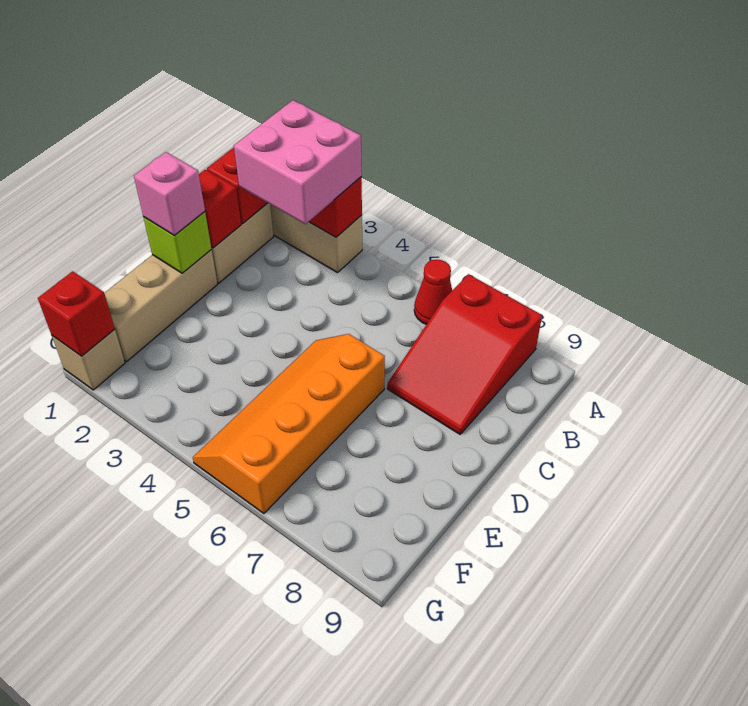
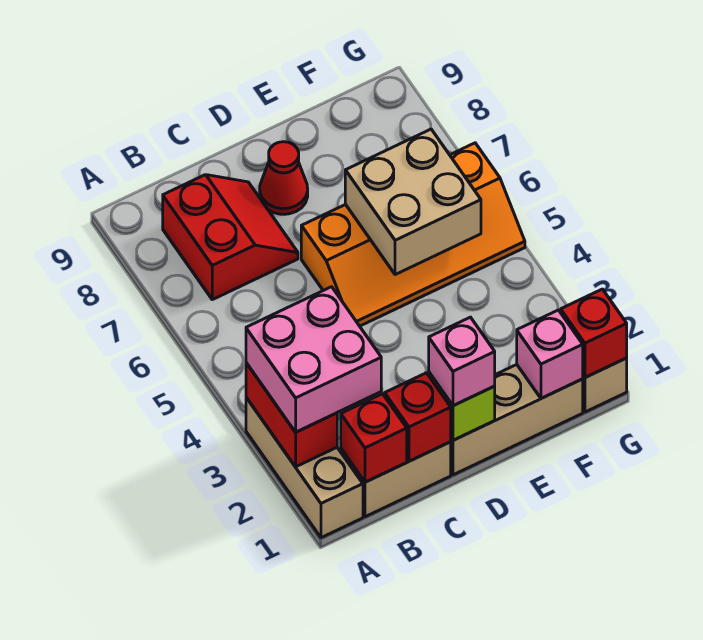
red 1x1 cone [414,260,452,324] -> red 1x1 cone moved to [260,142,308,214]
red 2x3 slope [387,274,542,434] -> red 2x2 slope [163,175,298,300]
none -> tan 2x2 brick [345,129,481,275]
none -> pink 1x1 brick [517,310,583,398]

